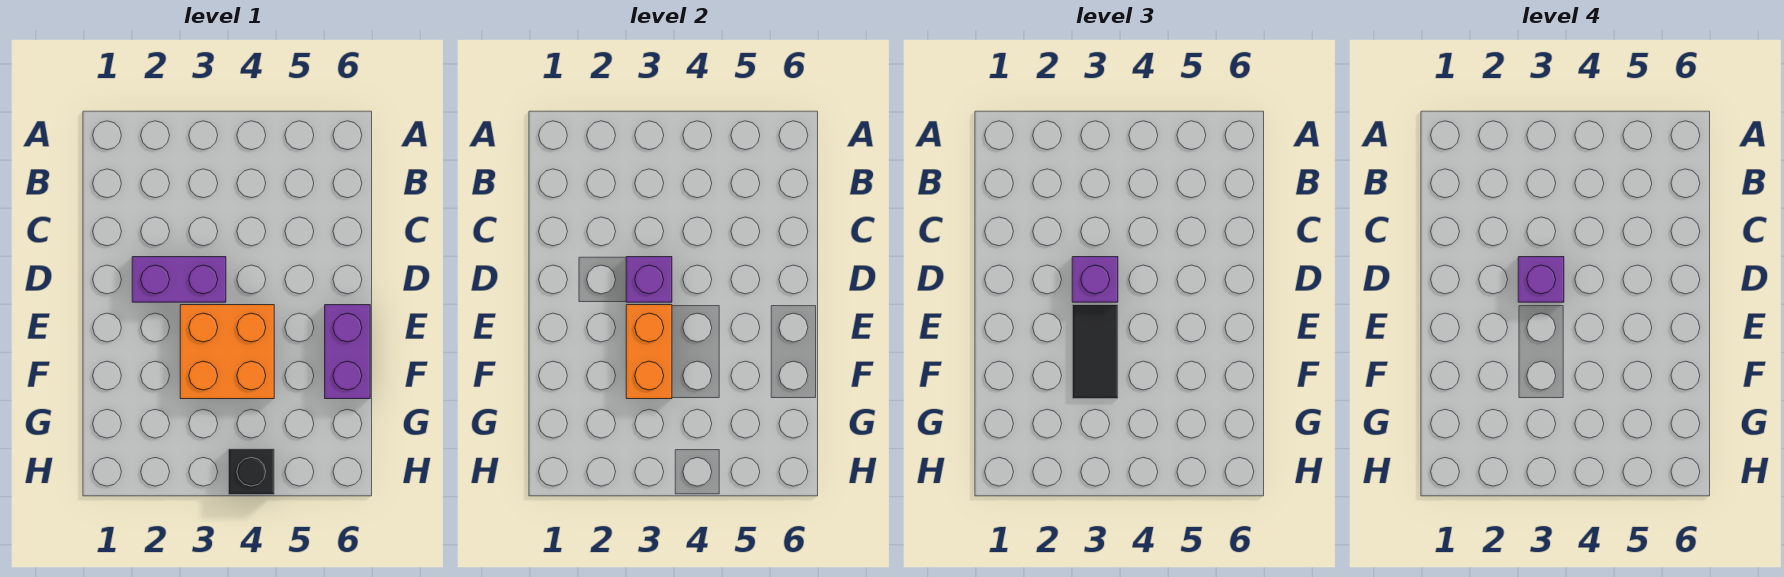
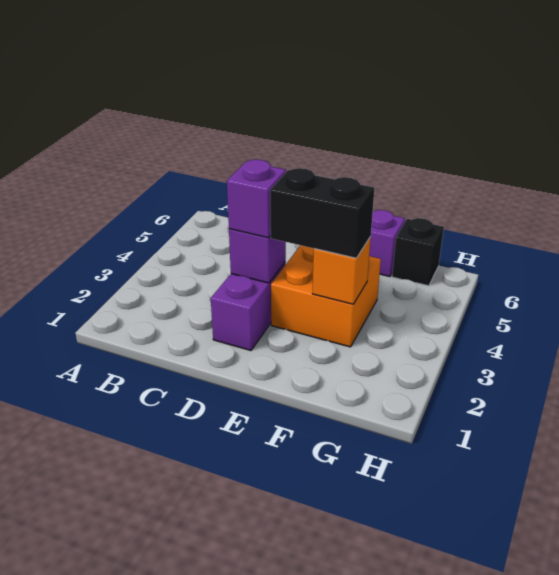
purple 1x1 brick [1518,257,1564,302] -> none
orange 1x2 brick [626,305,672,399] -> orange 1x1 brick [312,237,371,304]
black 1x2 tile [1072,305,1118,399] -> black 1x2 brick [270,168,375,258]
black 1x1 brick [228,449,274,495] -> black 1x1 brick moved to [392,218,444,286]

